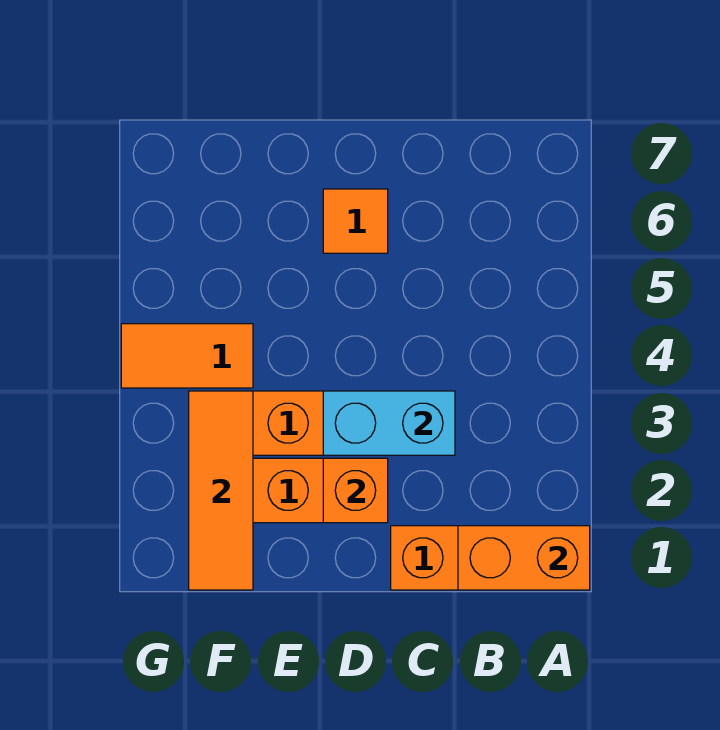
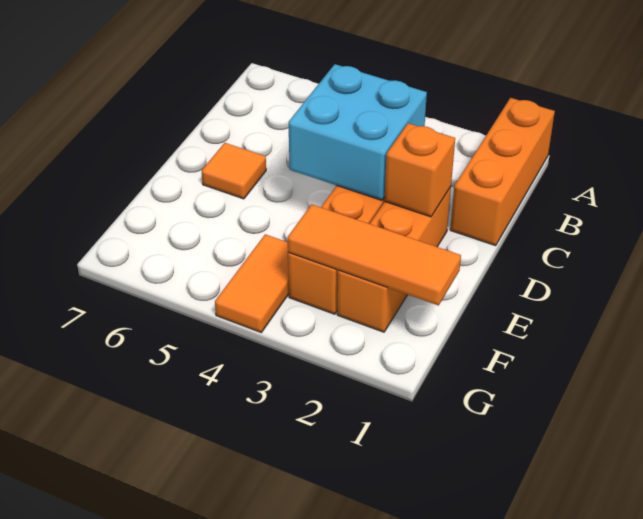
orange 1x2 brick [458,526,590,590] -> none
cyan 1x2 brick [323,391,455,455] -> cyan 2x2 brick [289,64,427,200]

